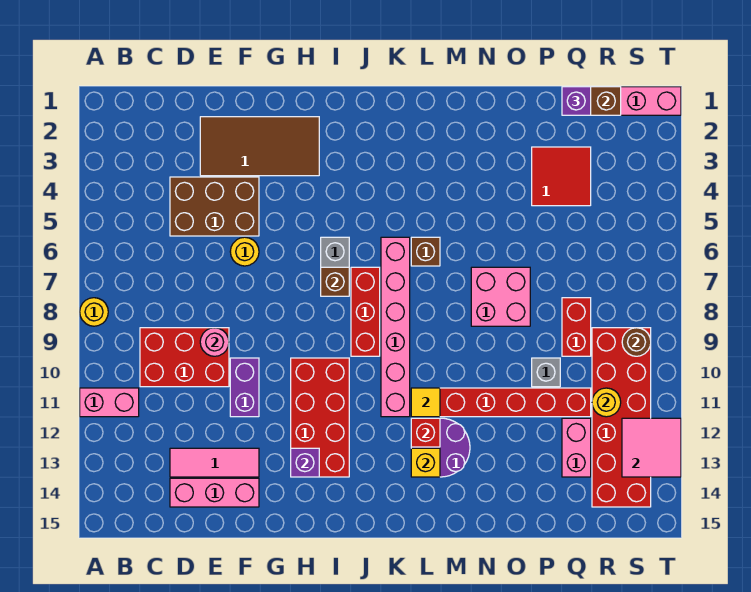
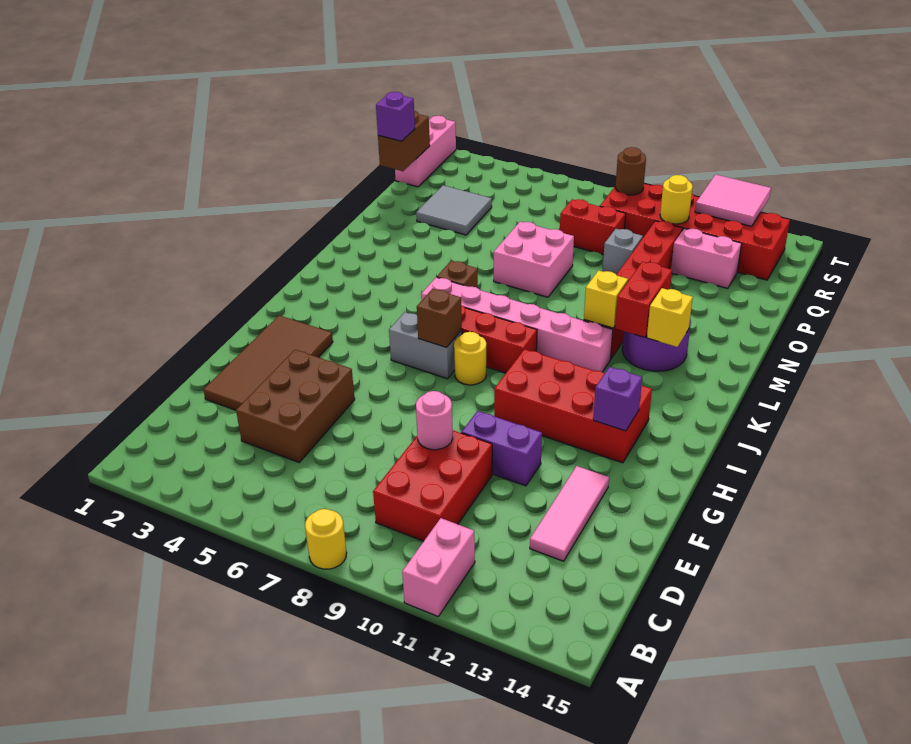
pink 1x3 brick [170,478,259,507] -> none
yellow 1x1 round brick [230,237,259,266] -> yellow 1x1 round brick moved to [454,332,486,385]
yellow 1x1 tile [411,388,440,417] -> yellow 1x1 brick [584,270,628,328]
red 1x1 brick [411,418,440,447] -> red 1x2 brick [615,262,672,337]
red 2x2 tile [532,147,591,206] -> grey 2x2 tile [416,185,492,235]

